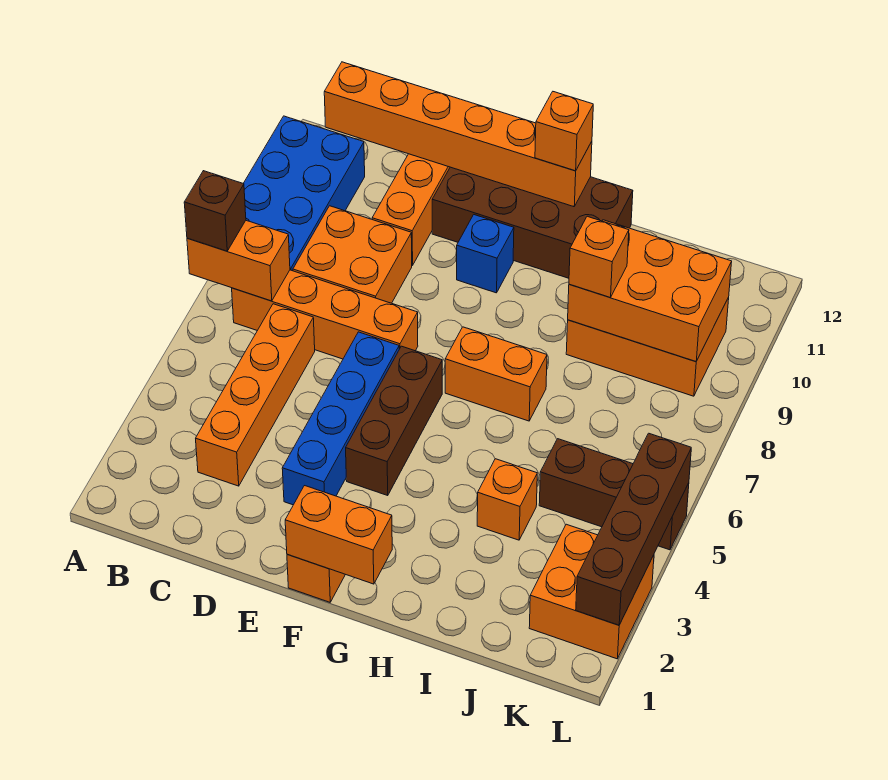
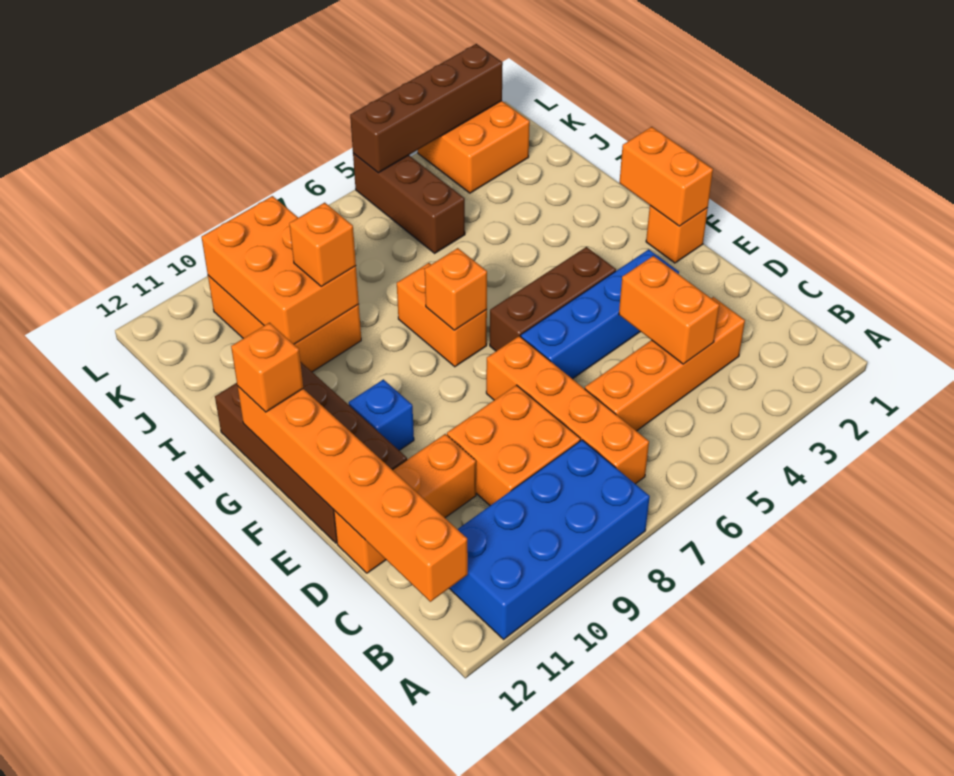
orange 1x2 brick [187,221,290,301] -> orange 1x2 brick moved to [619,256,719,364]
brown 1x1 brick [184,171,246,251] -> none
orange 1x1 brick [477,459,537,540] -> orange 1x1 brick moved to [425,248,487,330]

